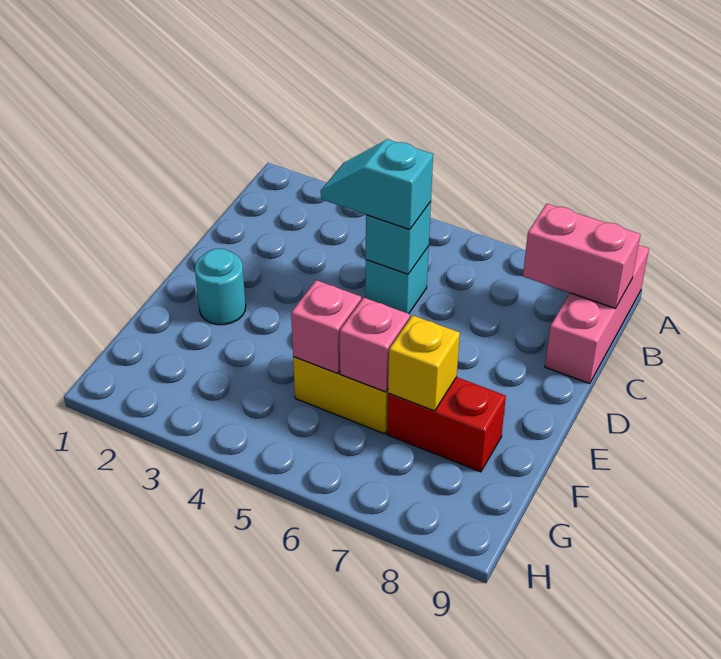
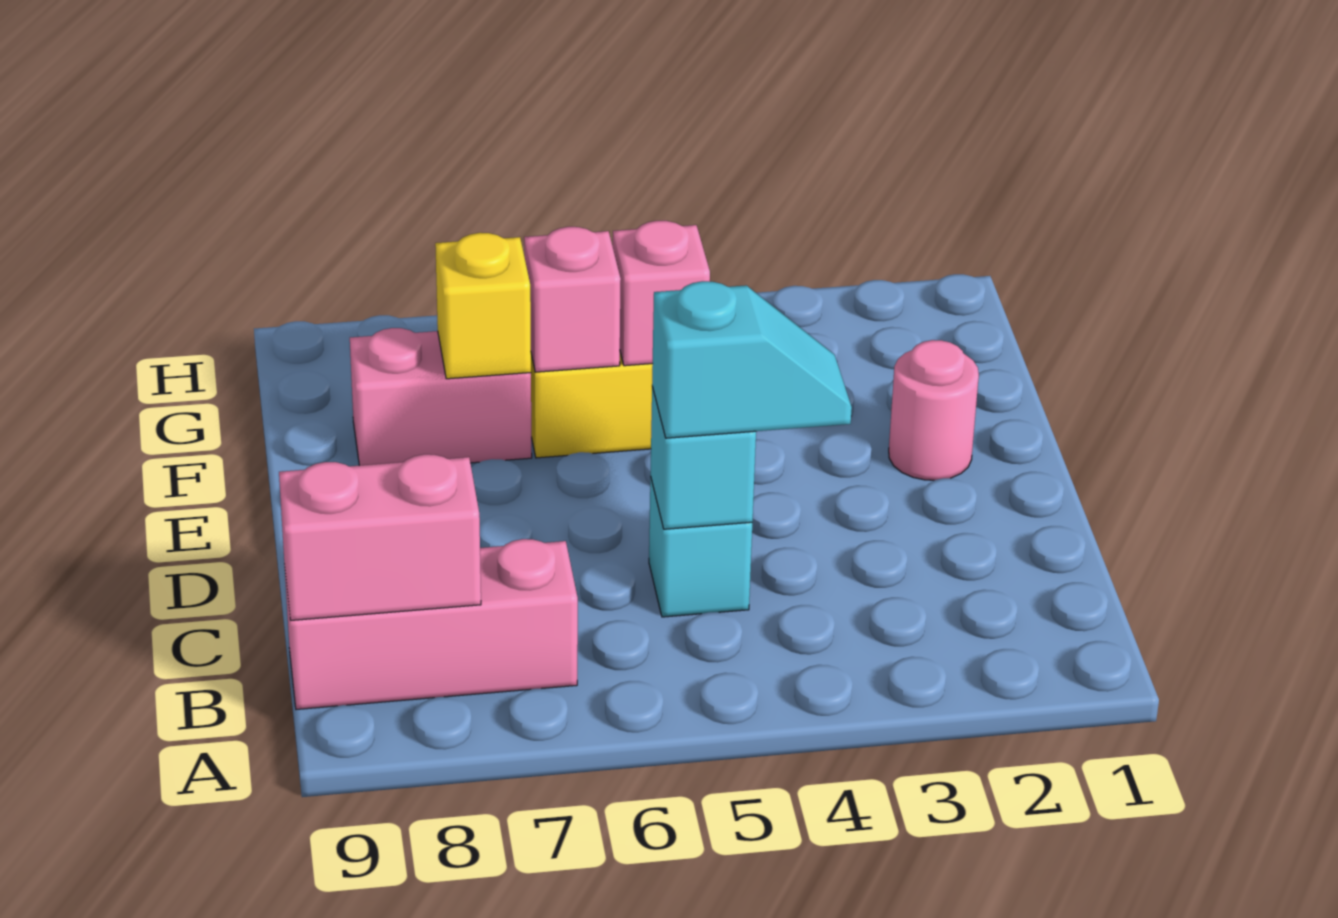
pink 1x3 brick [545,245,649,384] -> pink 1x3 brick turned to [285,539,578,709]
cyan 1x1 round brick [195,249,246,325] -> pink 1x1 round brick [889,340,979,480]
red 1x2 brick [387,377,506,472] -> pink 1x2 brick [350,328,532,465]

